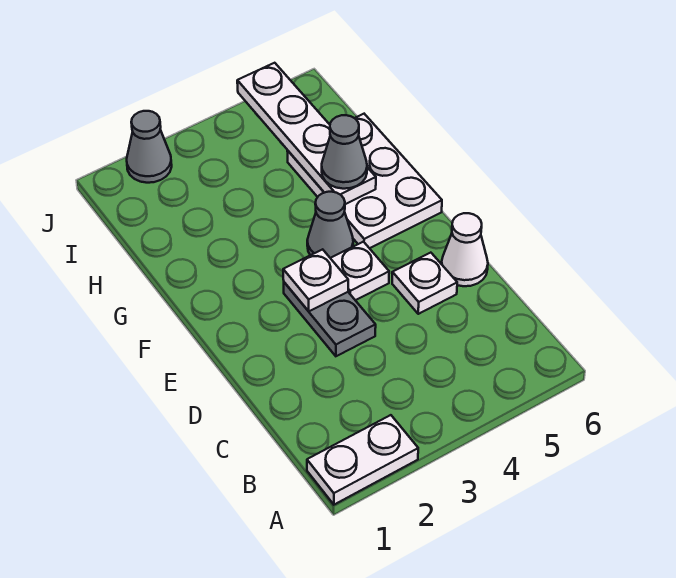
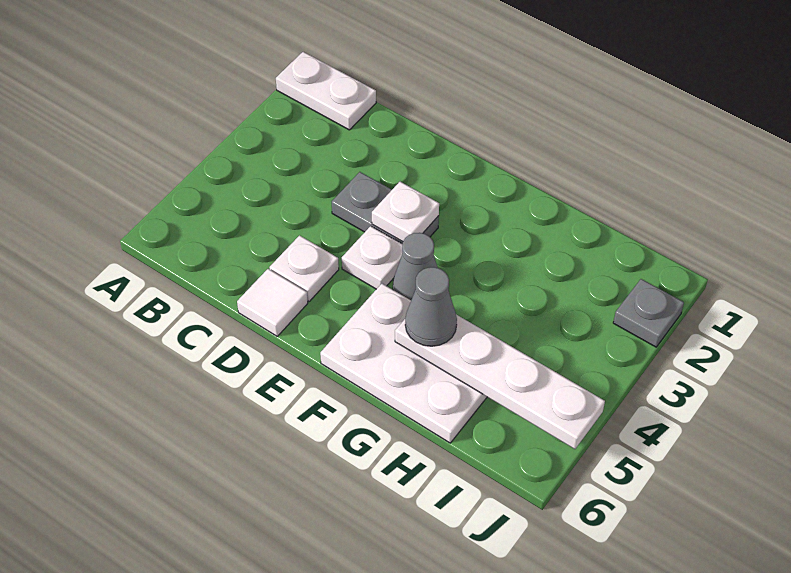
white 1x2 plate [307,415,418,505] -> white 1x2 plate turned to [276,52,376,130]
white 1x1 cone [442,213,488,286] -> white 1x1 tile [237,269,308,336]
grey 1x1 cone [127,111,172,183] -> grey 1x1 plate [613,279,684,347]

